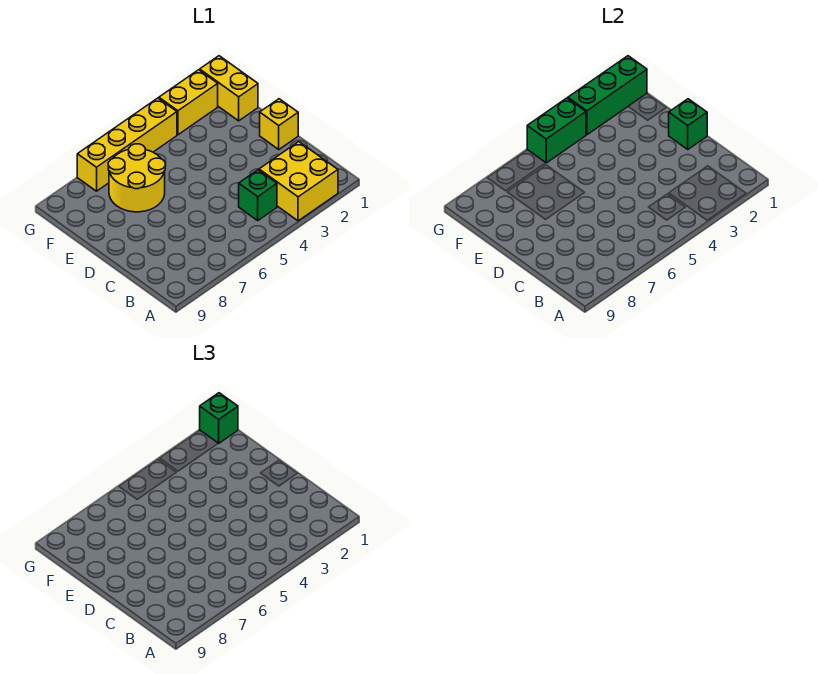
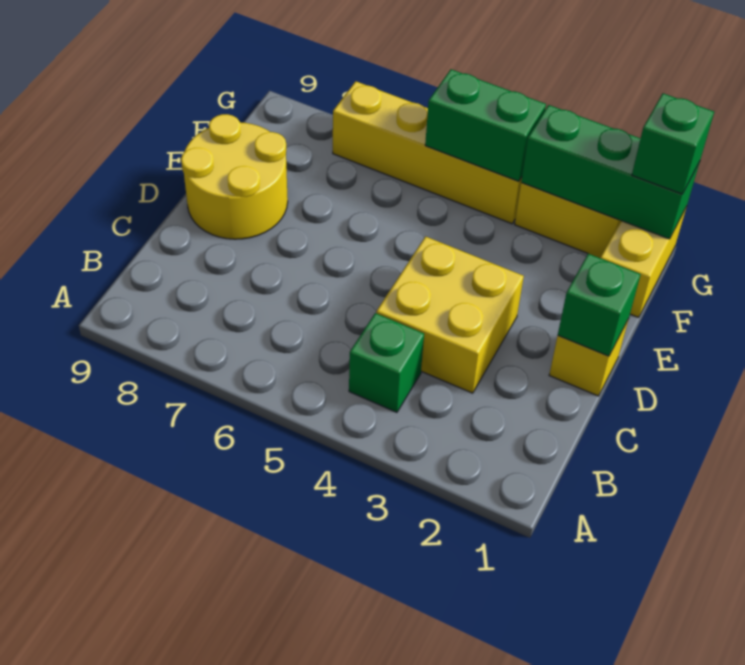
yellow 2x2 brick [259,142,338,221] -> yellow 2x2 brick moved to [376,237,524,393]
yellow 2x2 round brick [108,144,165,212] -> yellow 2x2 round brick moved to [181,114,288,239]

